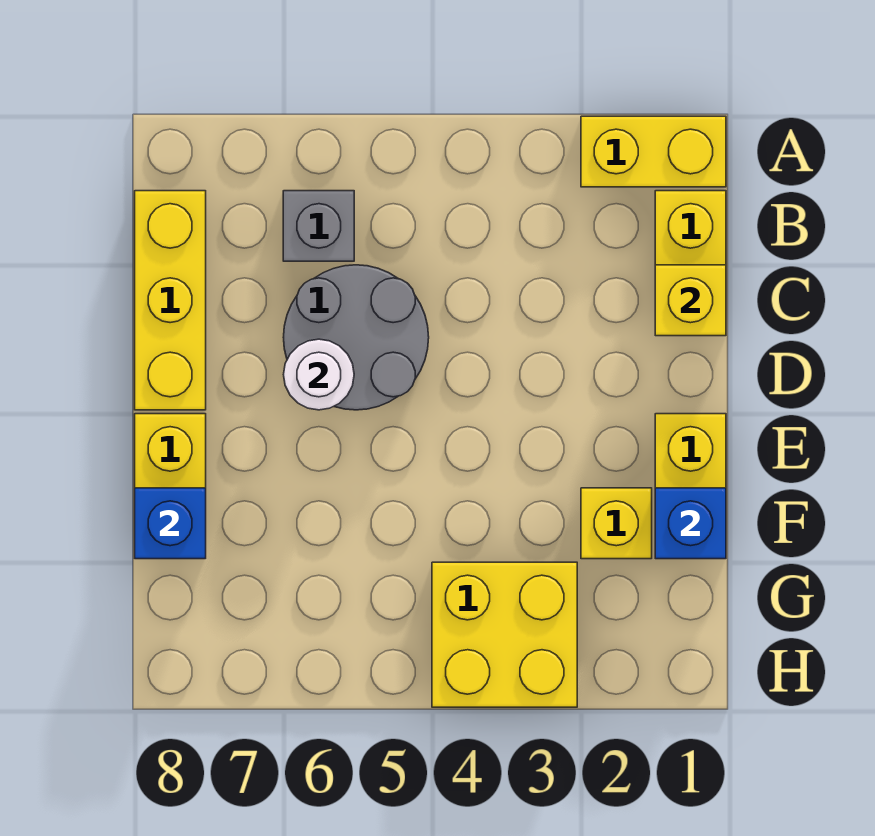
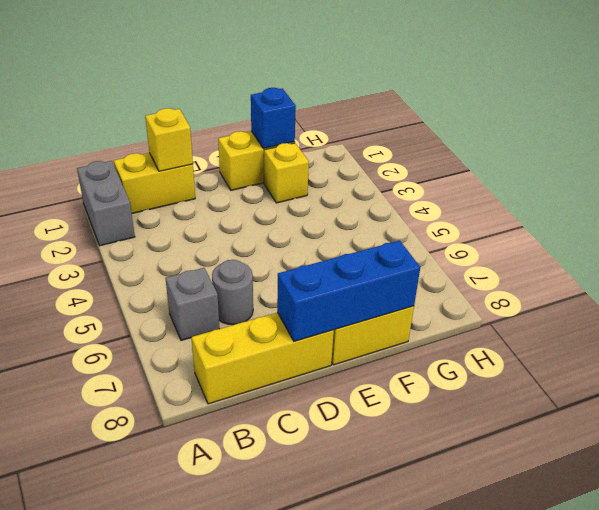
yellow 1x2 brick [581,116,726,187] -> grey 1x2 brick [77,161,135,246]
grey 2x2 round brick [283,265,429,410] -> grey 1x1 round brick [212,260,253,325]
white 1x1 round brick [284,339,354,410] -> none
blue 1x1 brick [135,488,206,559] -> blue 1x3 brick [277,240,420,341]
yellow 2x2 brick [432,562,577,707] -> none

